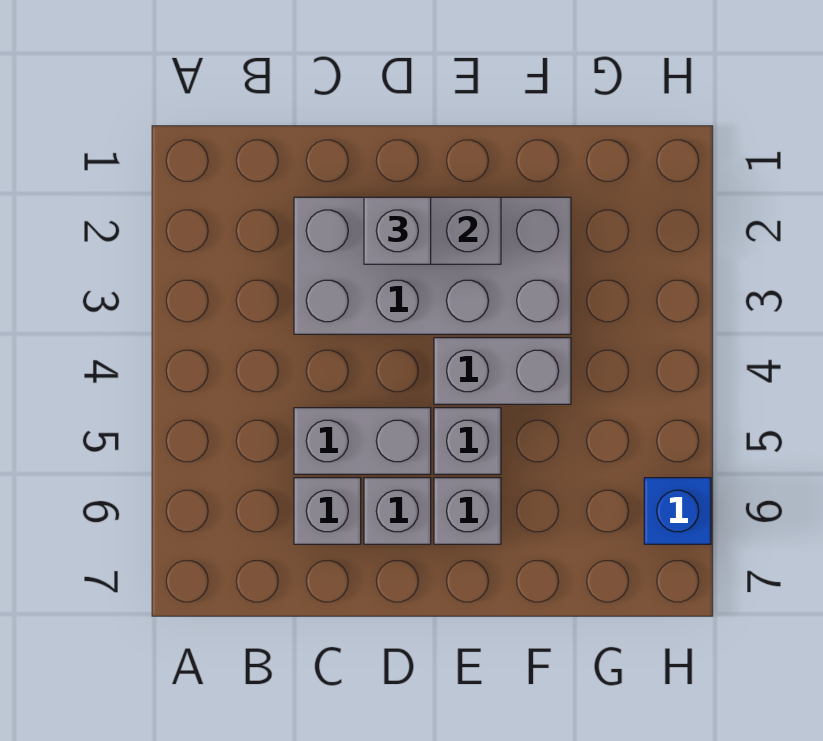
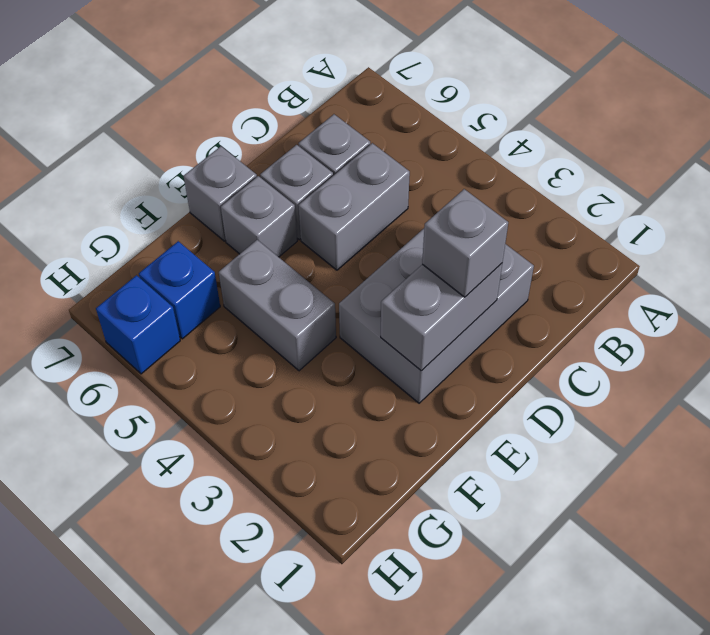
grey 2x4 brick [294,197,571,334] -> grey 2x3 brick [339,229,534,403]
grey 1x2 brick [434,338,571,404] -> grey 1x2 brick turned to [219,240,336,371]
grey 1x1 brick [434,408,501,474] -> grey 1x1 brick moved to [184,146,257,241]
none -> blue 1x1 brick [139,241,220,339]

